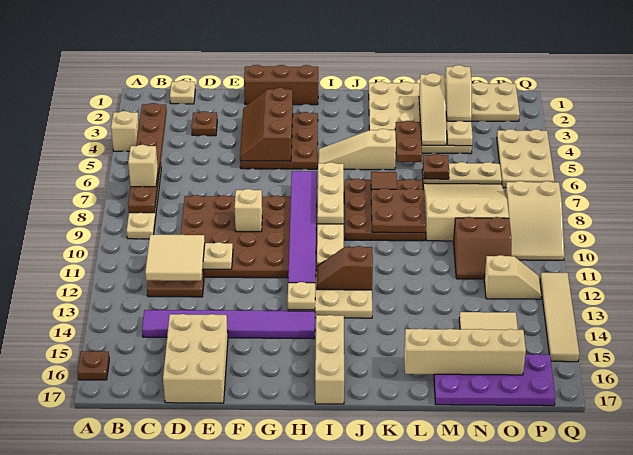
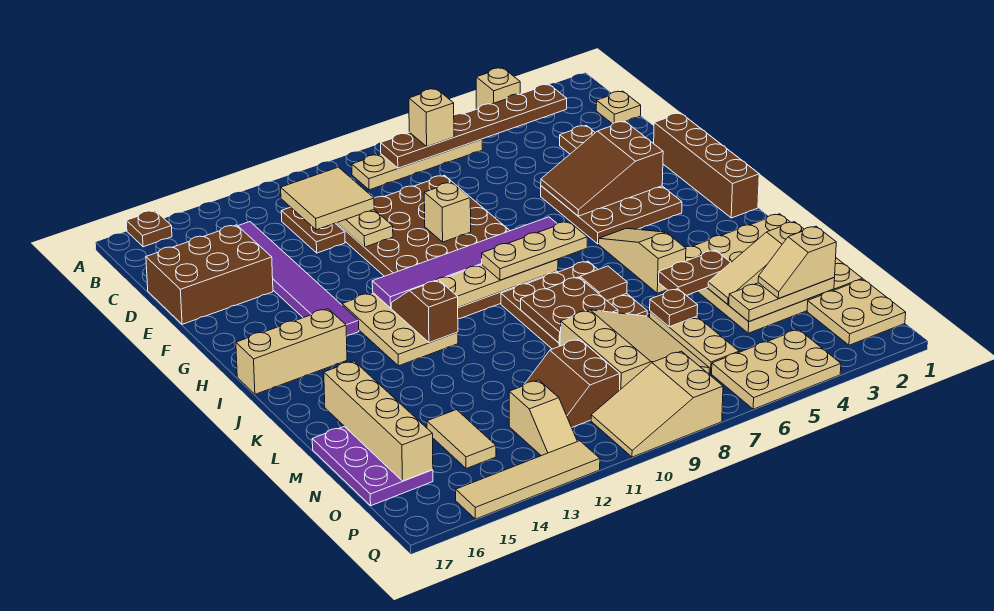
tan 2x3 brick [163,314,228,403] -> brown 2x3 brick [146,225,273,324]
brown 1x3 brick [244,65,318,105] -> brown 1x4 brick [654,113,759,218]
brown 2x3 slope [240,88,293,161] -> brown 2x3 slope turned to [541,121,663,216]
tan 1x1 plate [288,282,315,310] -> none
purple 2x4 plate [434,354,555,406] -> purple 2x3 plate [312,426,433,506]

